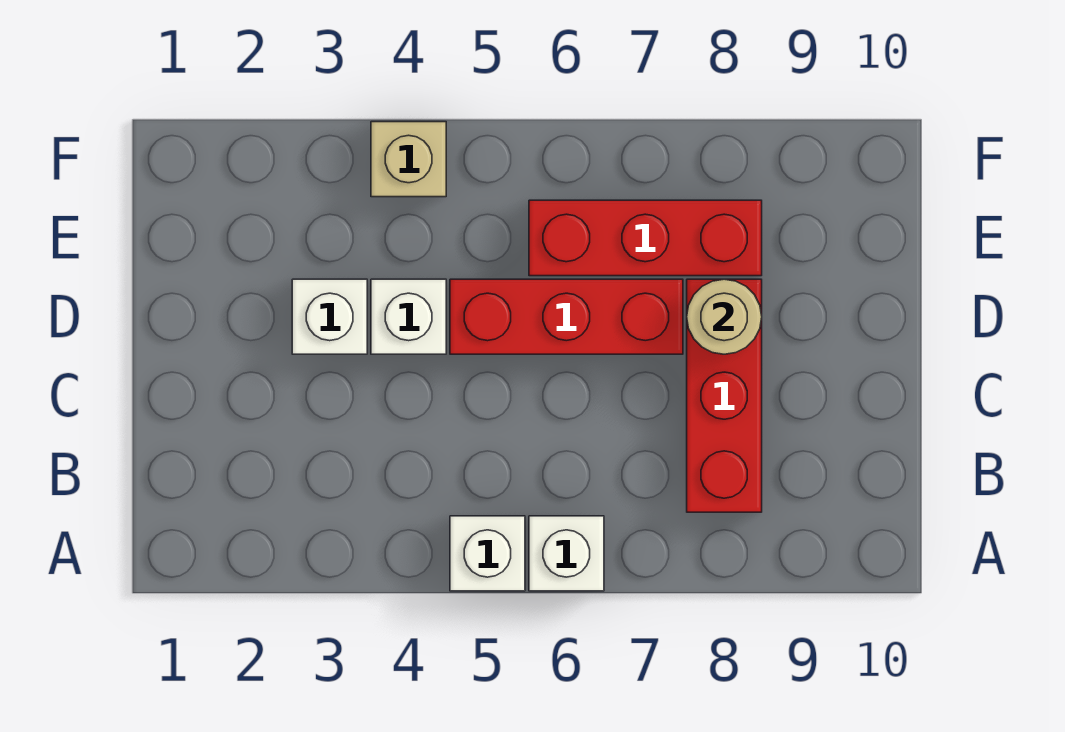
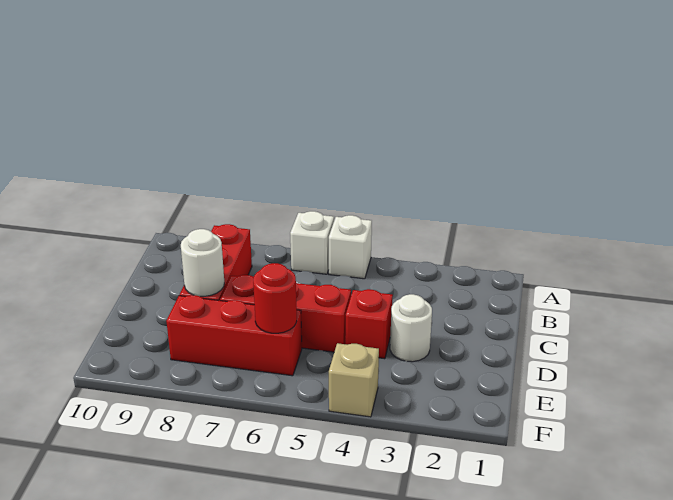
white 1x1 brick [292,279,367,354] -> white 1x1 round brick [390,294,432,362]
white 1x1 brick [371,279,446,354] -> red 1x1 brick [345,289,393,359]
tan 1x1 round brick [687,279,762,354] -> white 1x1 round brick [181,229,224,296]
none -> red 1x1 round brick [253,263,297,333]

